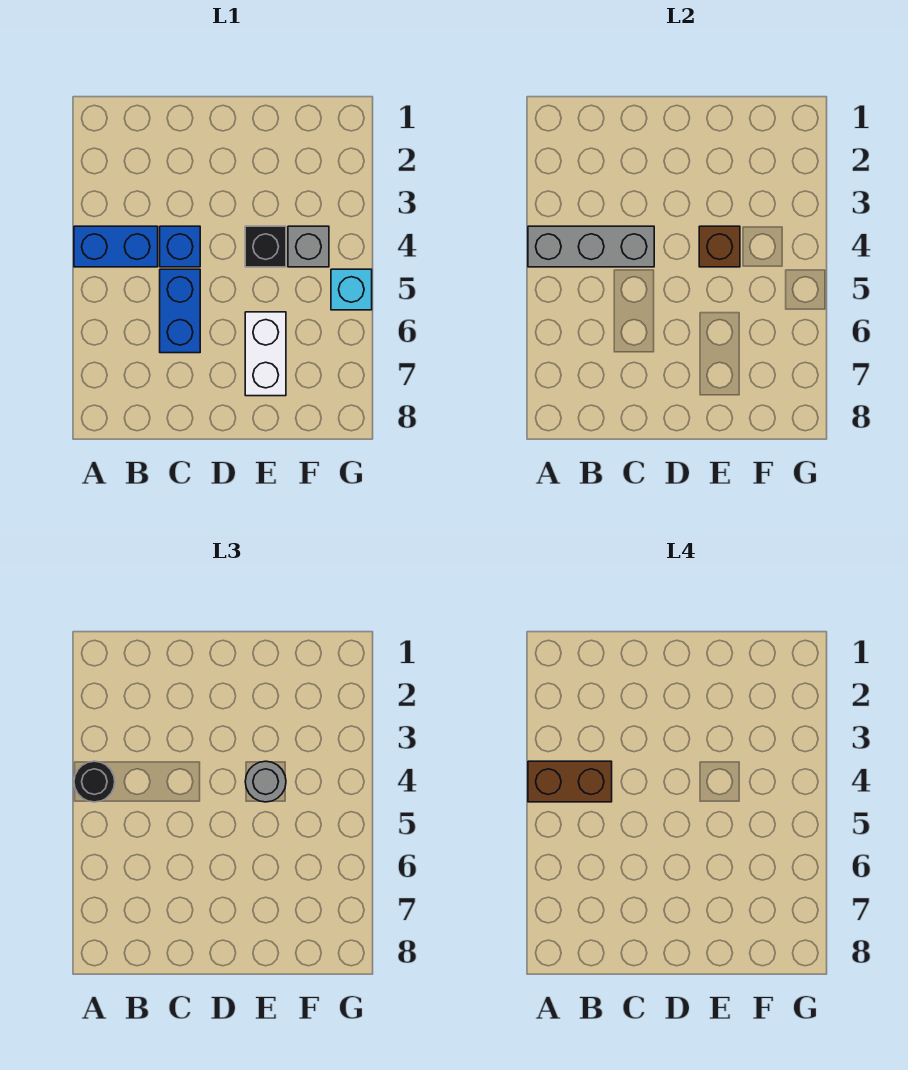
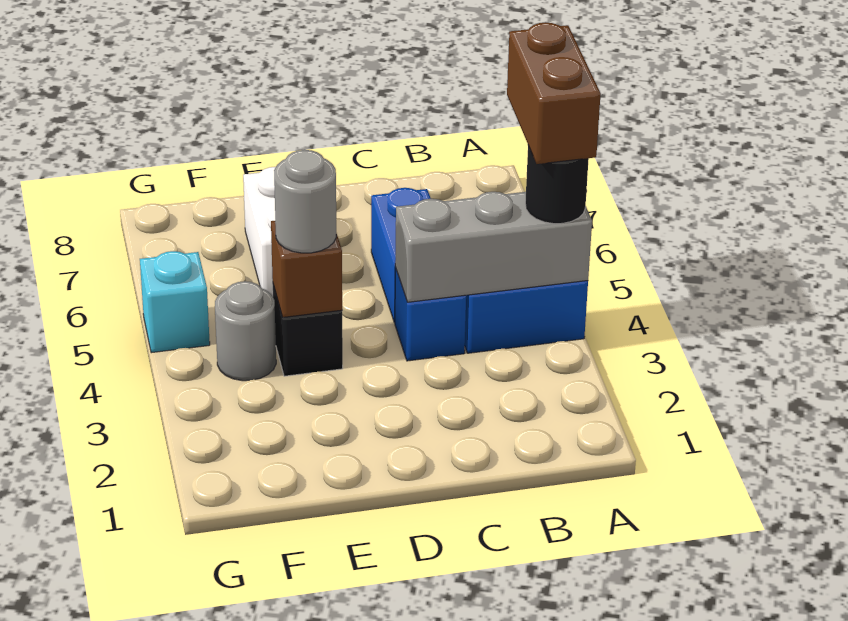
brown 1x2 brick [528,761,612,802] -> brown 1x2 brick turned to [507,23,601,164]
grey 1x1 brick [288,226,329,267] -> grey 1x1 round brick [215,281,276,381]

